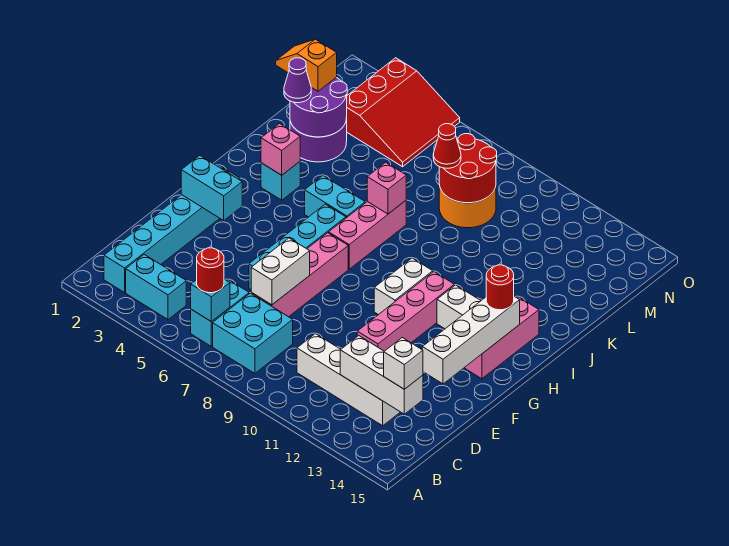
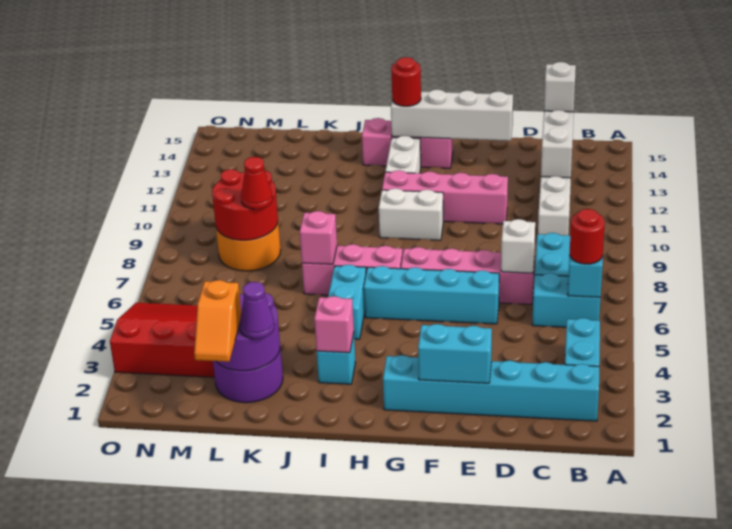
white 1x2 brick [251,238,310,305] -> white 1x1 brick [501,219,535,273]
cyan 1x2 brick [181,156,242,220] -> cyan 1x2 brick turned to [418,324,492,383]

